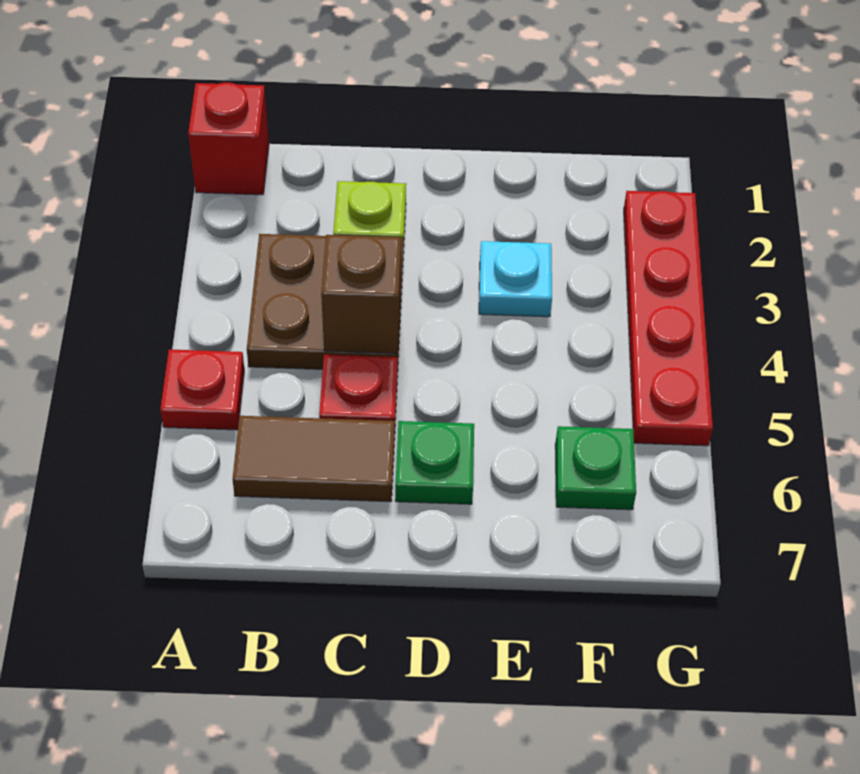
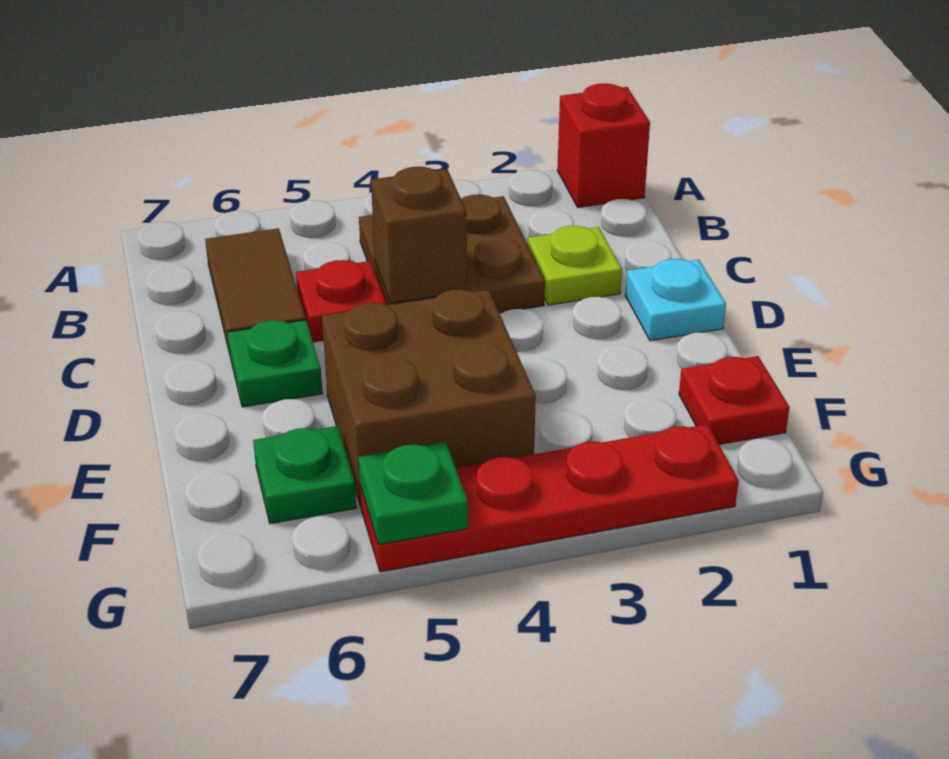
red 1x1 plate [160,349,244,430] -> red 1x1 plate moved to [679,356,790,445]
cyan 1x1 plate [479,241,552,317] -> cyan 1x1 plate moved to [625,259,726,341]
none -> brown 2x2 brick [322,289,536,507]
none -> green 1x1 plate [359,442,468,545]

